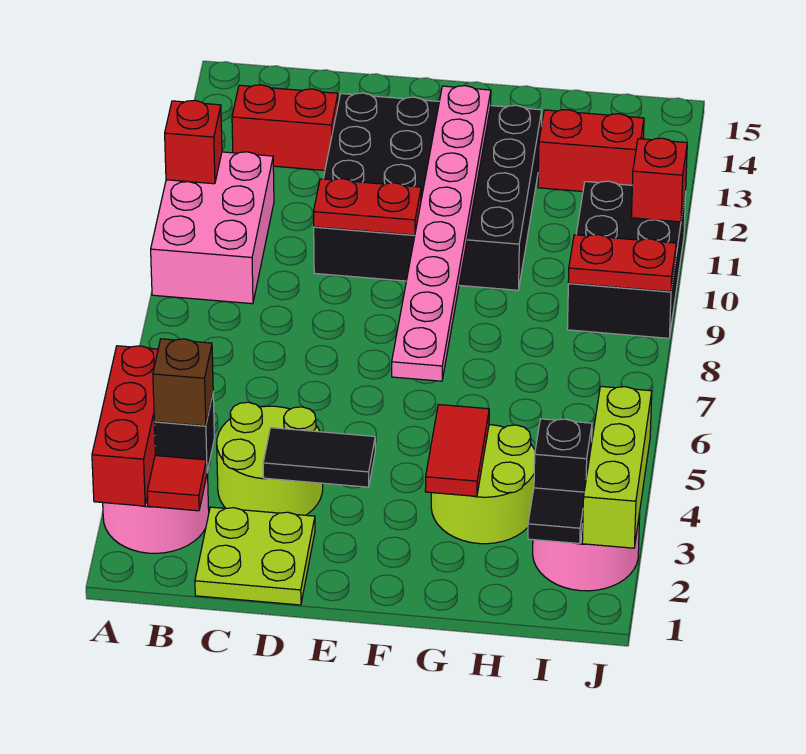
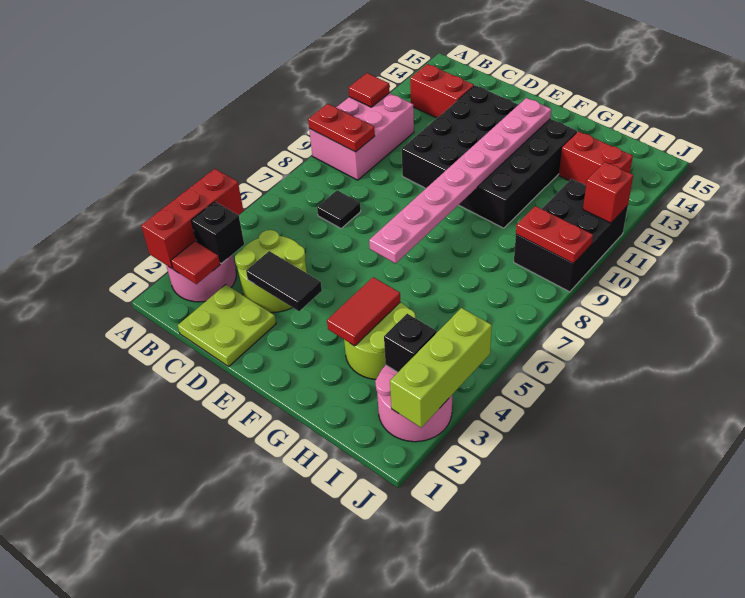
red 1x1 brick [165,100,222,184] -> red 1x1 tile [349,73,390,107]
brown 1x1 brick [153,339,213,426] -> none
red 1x2 plate [314,179,421,235] -> red 1x2 plate moved to [308,104,375,152]
black 1x1 tile [528,488,584,544] -> black 1x1 tile moved to [317,190,361,229]

